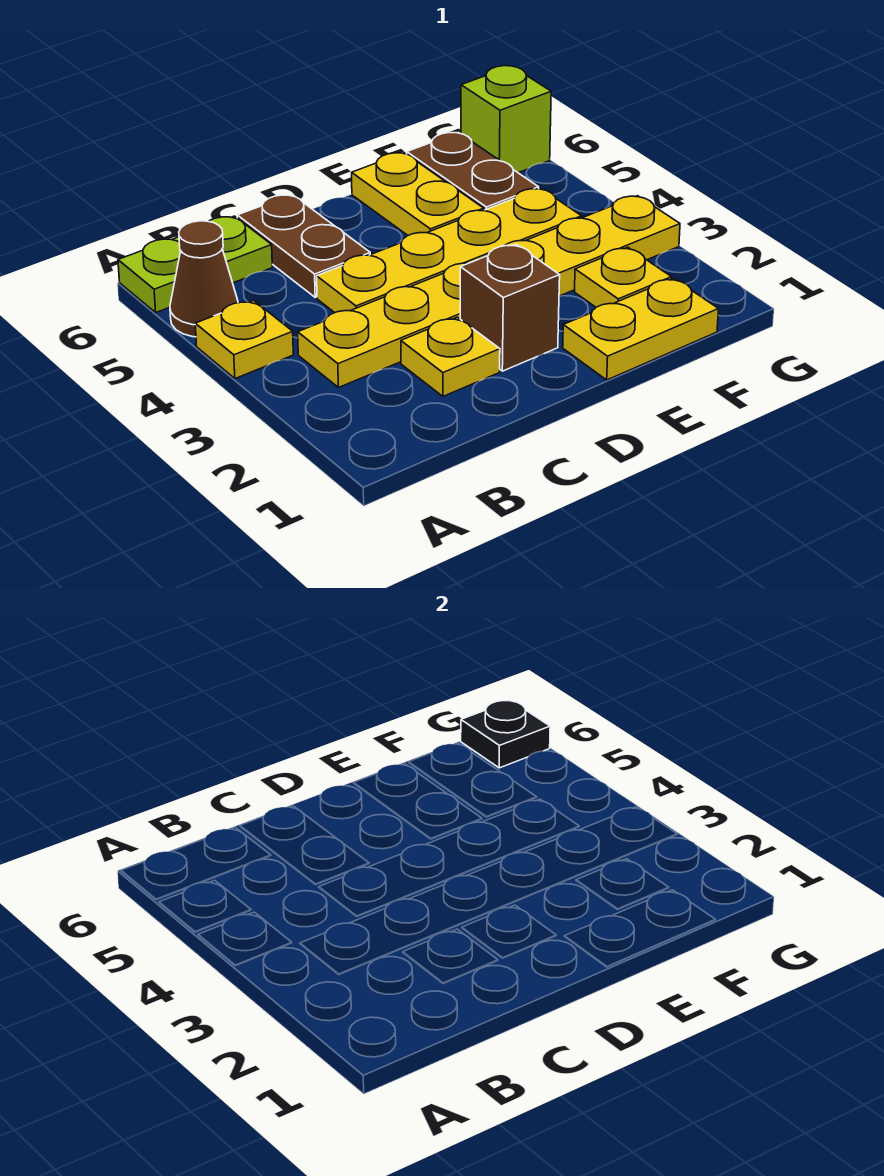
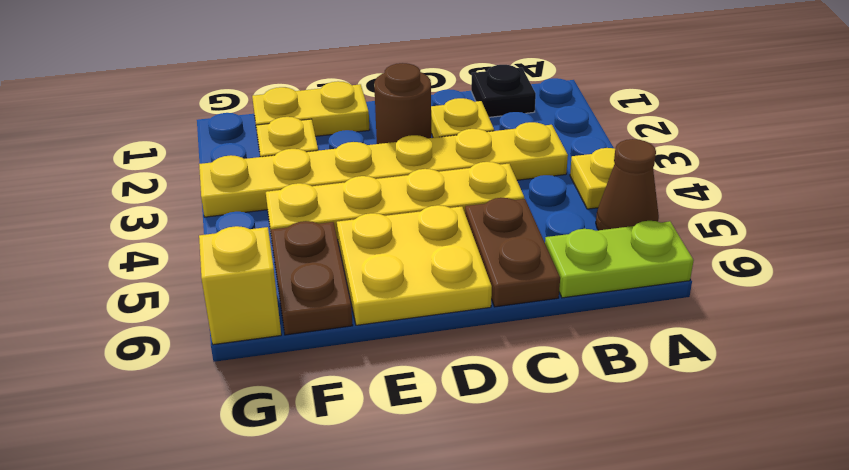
brown 1x1 brick [460,244,560,371] -> brown 1x1 round brick [374,63,431,144]
yellow 1x2 plate [352,153,484,235] -> yellow 2x2 plate [337,205,492,325]
lime 1x1 brick [461,66,551,173] -> yellow 1x1 brick [199,226,281,345]
black 1x1 plate [461,701,550,768] -> black 1x1 plate moved to [471,65,536,117]

